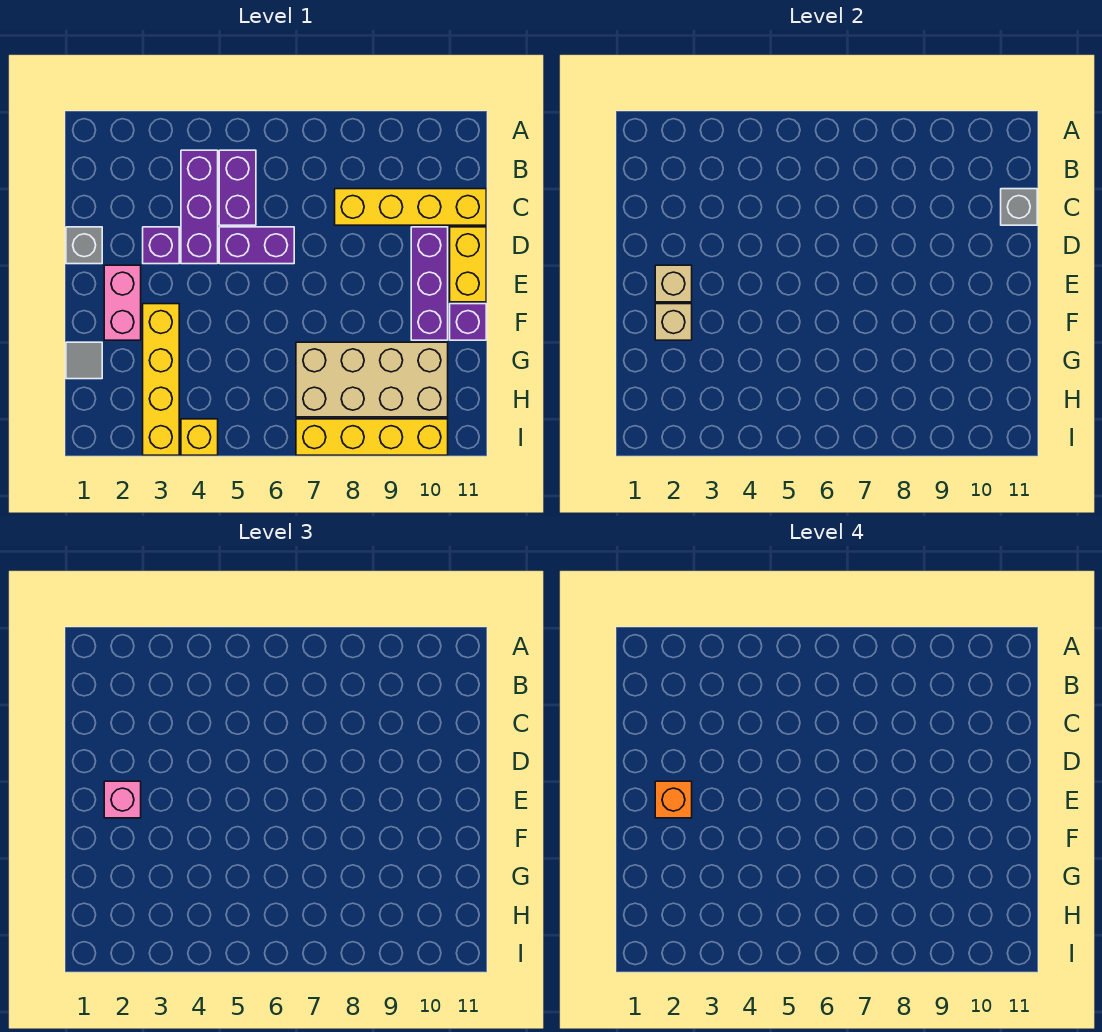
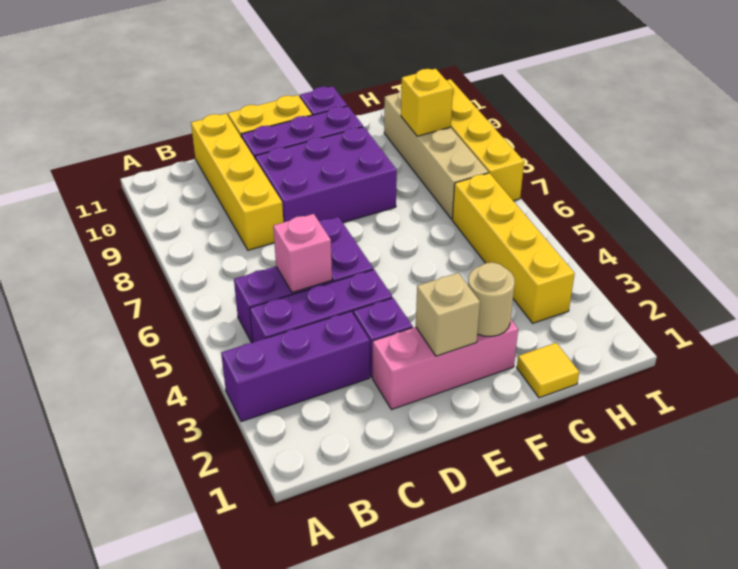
none -> purple 1x3 brick [221,311,370,422]
grey 1x1 brick [1001,189,1037,225] -> none
grey 1x1 brick [66,227,102,264] -> none
none -> purple 2x3 brick [255,127,397,223]
pink 1x2 brick [104,265,141,340] -> pink 1x3 brick [373,320,518,410]
pink 1x1 brick [104,781,141,818] -> pink 1x1 brick moved to [273,214,332,293]
orange 1x1 brick [655,781,692,818] -> none
tan 1x1 brick [655,304,692,340] -> tan 1x1 round brick [468,262,515,336]
yellow 1x4 brick [143,304,179,455] -> yellow 1x4 brick turned to [452,173,575,323]
grey 1x1 tile [66,342,102,379] -> yellow 1x1 tile [517,343,579,398]
tan 2x4 brick [296,342,448,417] -> tan 1x4 brick [384,90,488,219]
yellow 1x1 brick [181,419,218,455] -> yellow 1x1 brick moved to [401,69,453,136]

